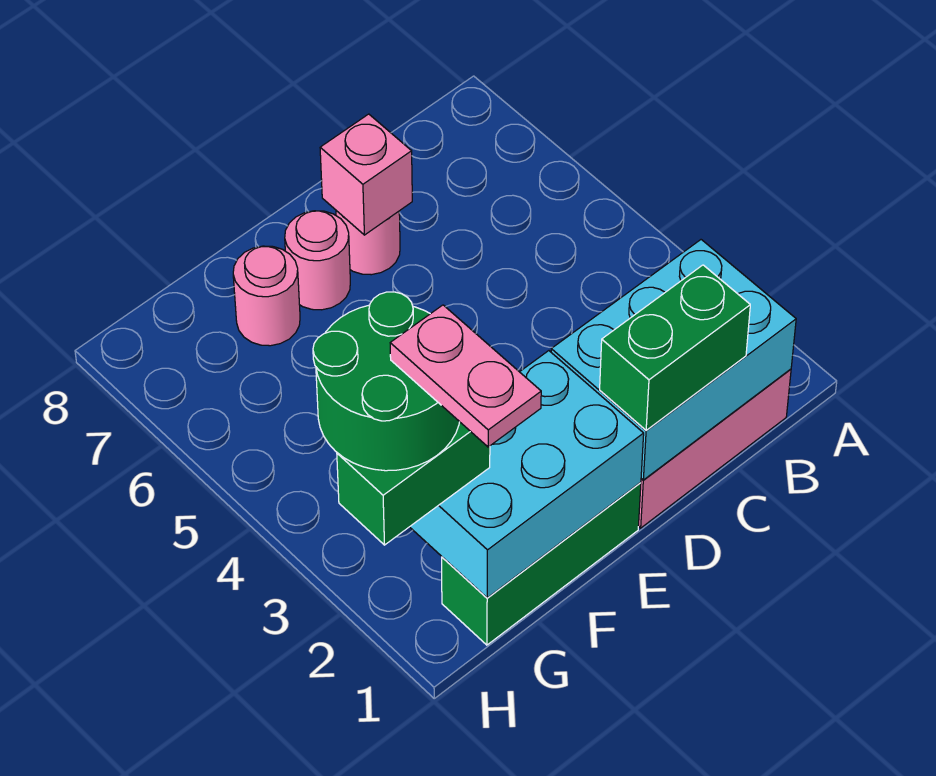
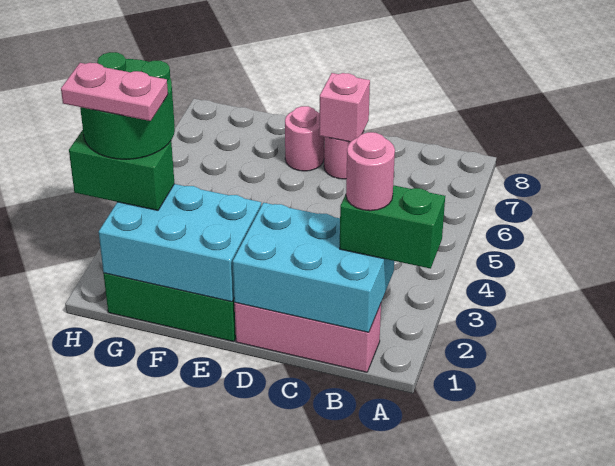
green 1x2 brick [600,265,750,430] -> green 1x2 brick moved to [340,185,445,269]
pink 1x1 round brick [233,246,300,346] -> pink 1x1 round brick moved to [346,132,395,211]
pink 1x2 plate [390,305,541,447] -> pink 1x2 plate turned to [61,63,168,121]

